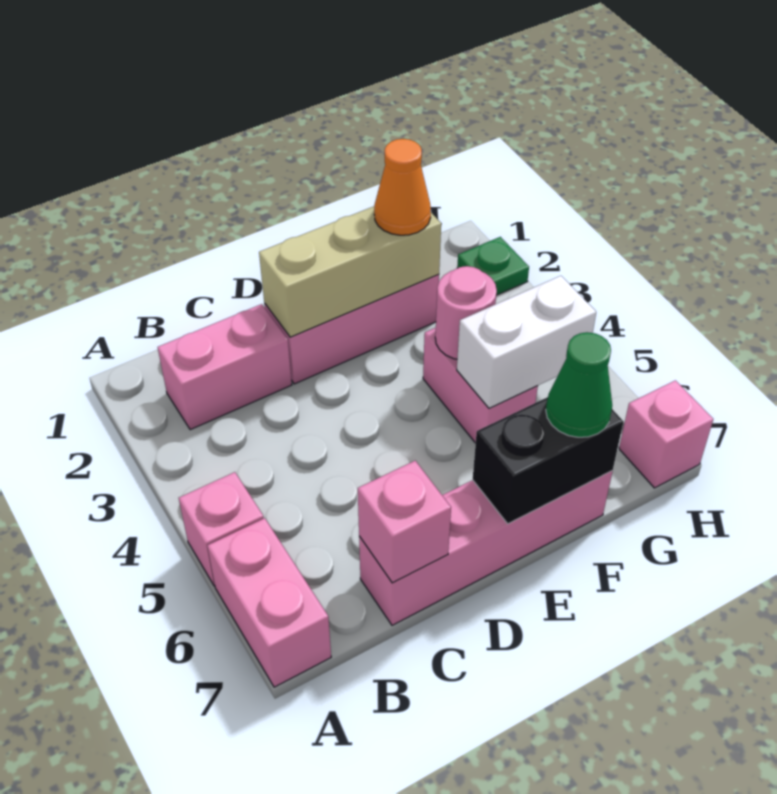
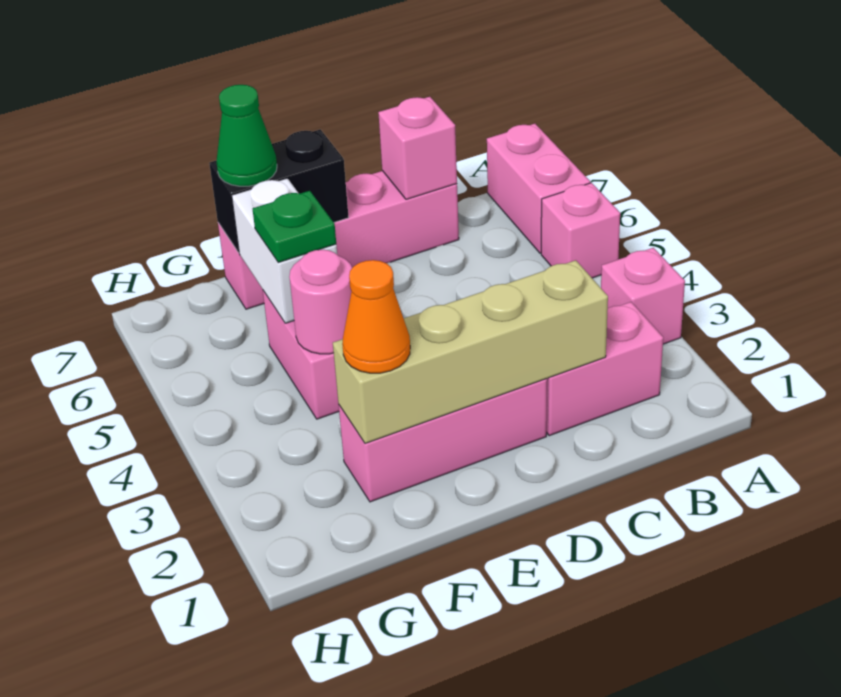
tan 1x3 brick [259,206,441,337] -> tan 1x4 brick [333,260,608,444]
white 1x2 brick [457,276,596,408] -> white 1x2 brick turned to [232,178,337,323]
green 1x1 plate [457,237,529,295] -> green 1x1 plate moved to [253,191,336,263]
pink 1x1 brick [619,380,713,488] -> pink 1x1 brick moved to [601,248,685,344]

